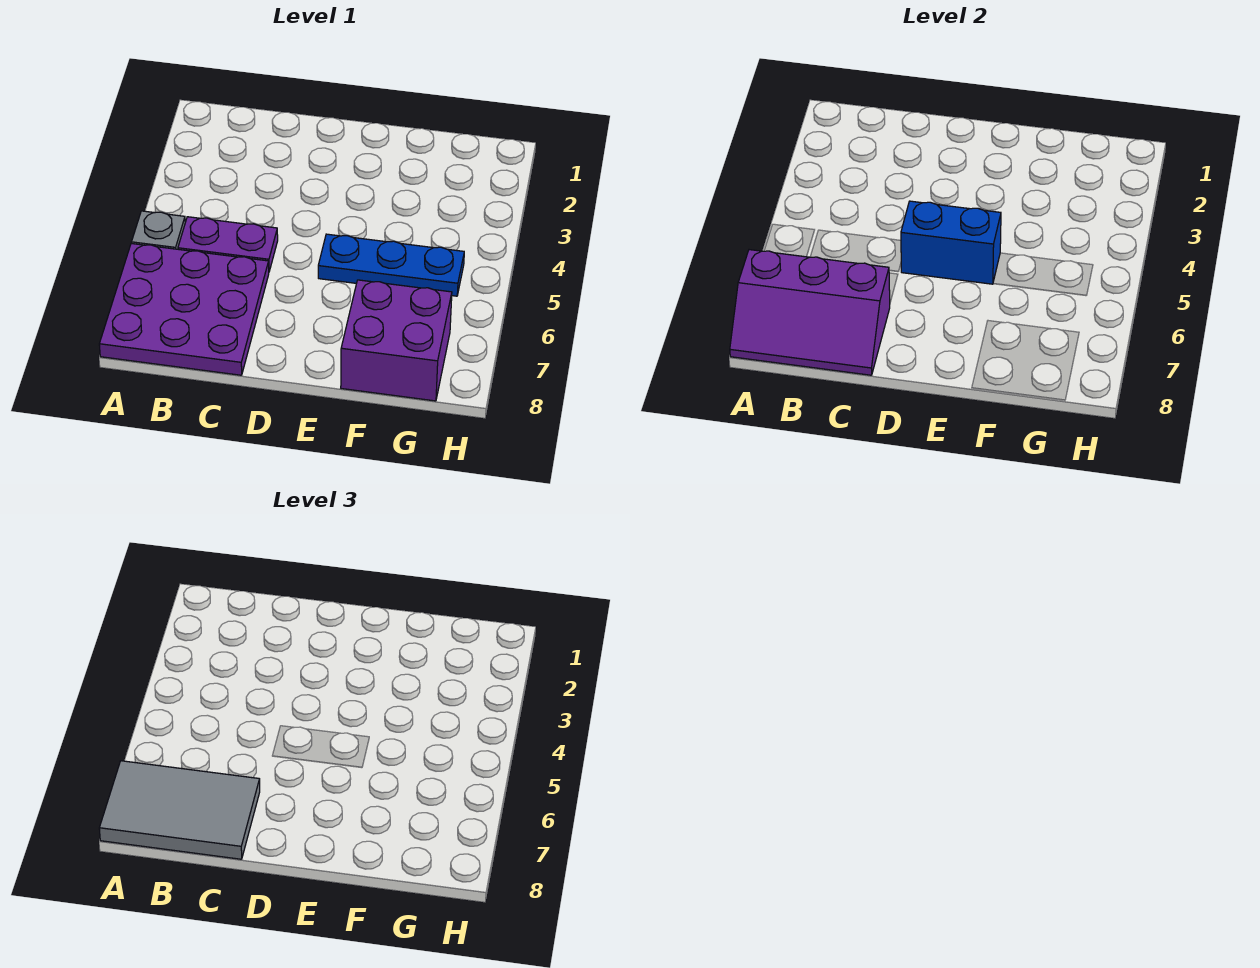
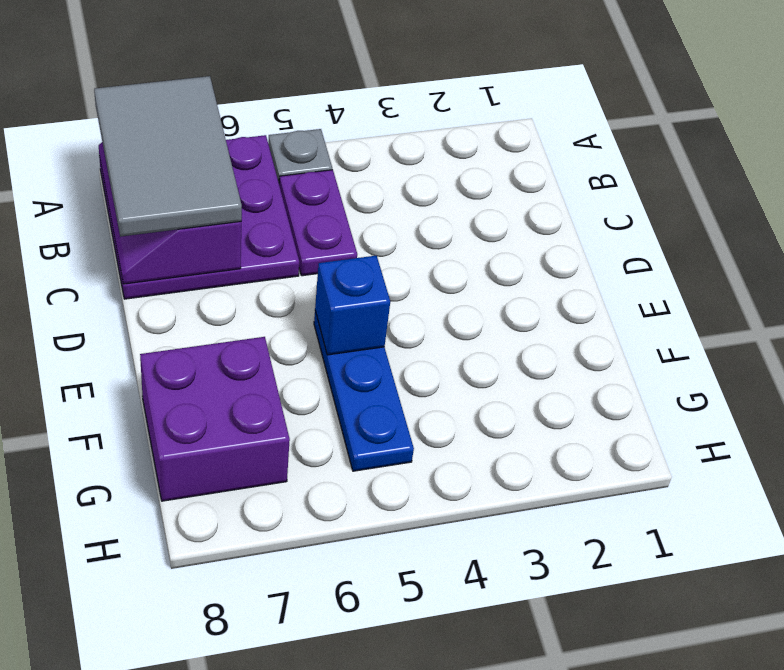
blue 1x2 brick [901,201,1001,284] -> blue 1x1 brick [315,256,390,355]

